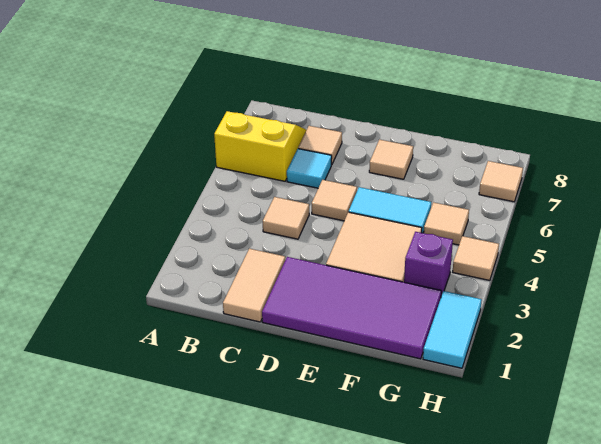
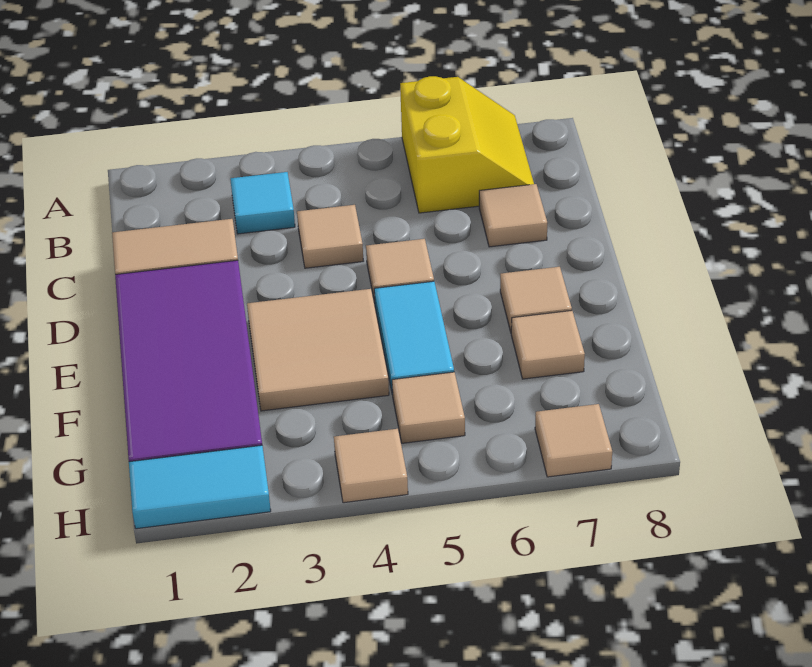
cyan 1x1 tile [287,149,332,188] -> cyan 1x1 tile moved to [230,172,295,234]
none -> tan 1x1 tile [511,311,585,379]
purple 1x1 brick [404,232,453,296] -> none

